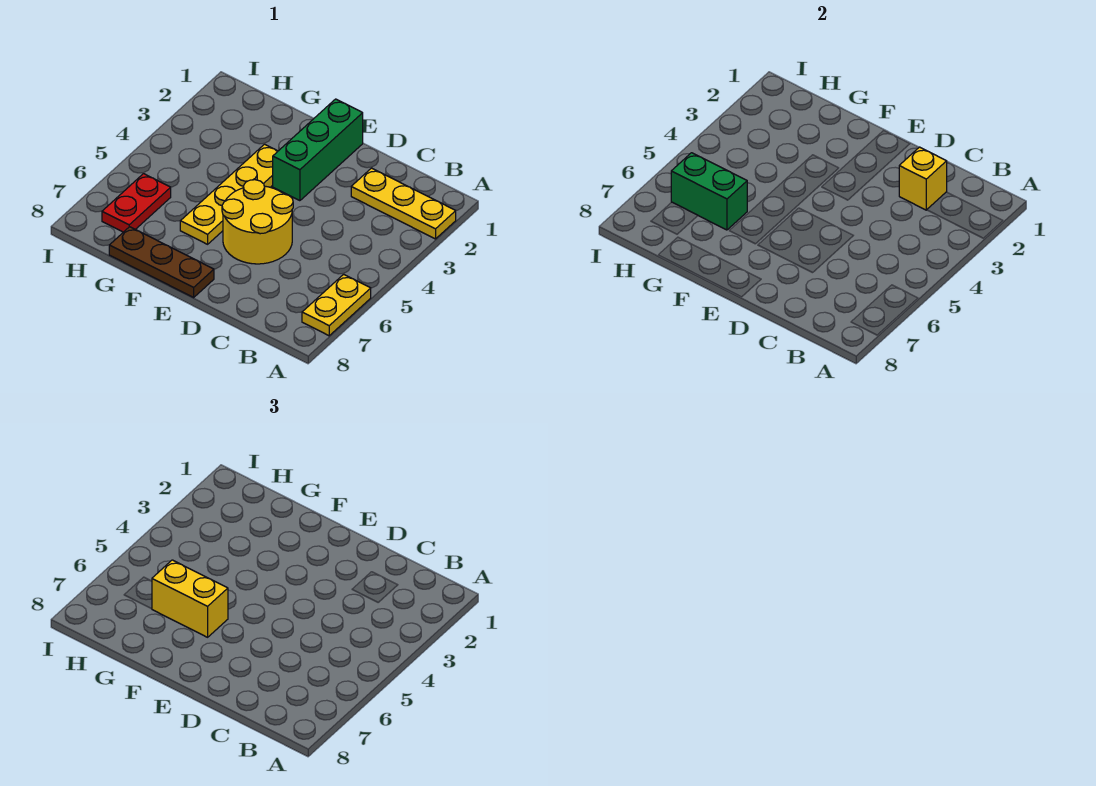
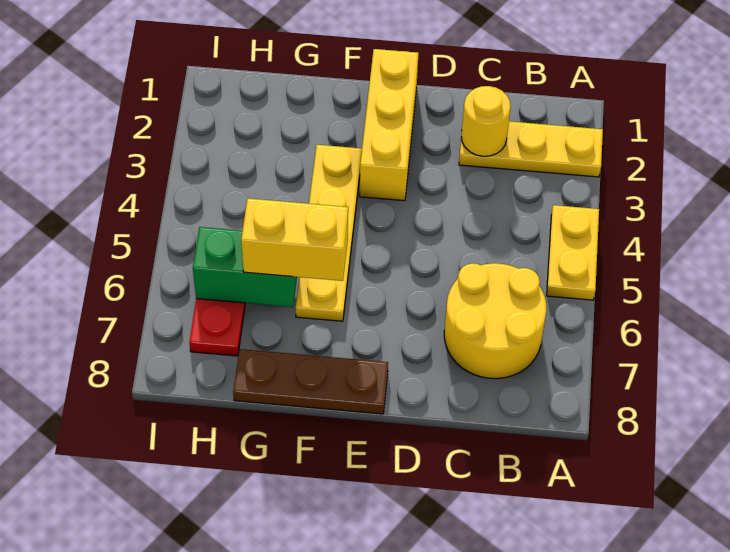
yellow 1x2 plate [302,274,371,336] -> yellow 1x2 plate moved to [547,205,599,300]
yellow 1x1 brick [899,147,947,210] -> yellow 1x1 round brick [461,86,511,156]
yellow 2x2 round brick [222,180,293,264] -> yellow 2x2 round brick moved to [444,263,547,379]
green 1x3 brick [273,99,363,201] -> yellow 1x3 brick [360,49,418,201]

